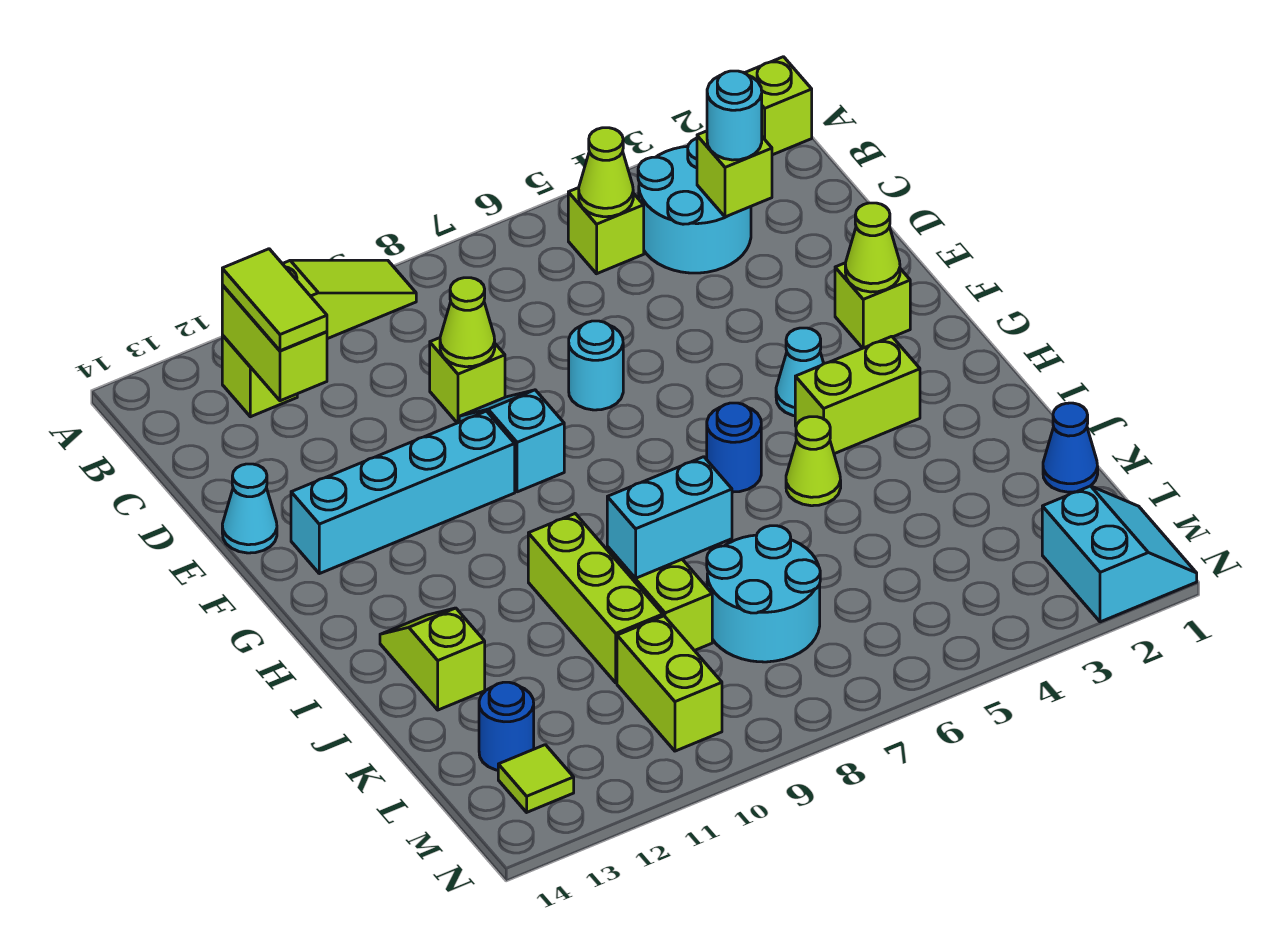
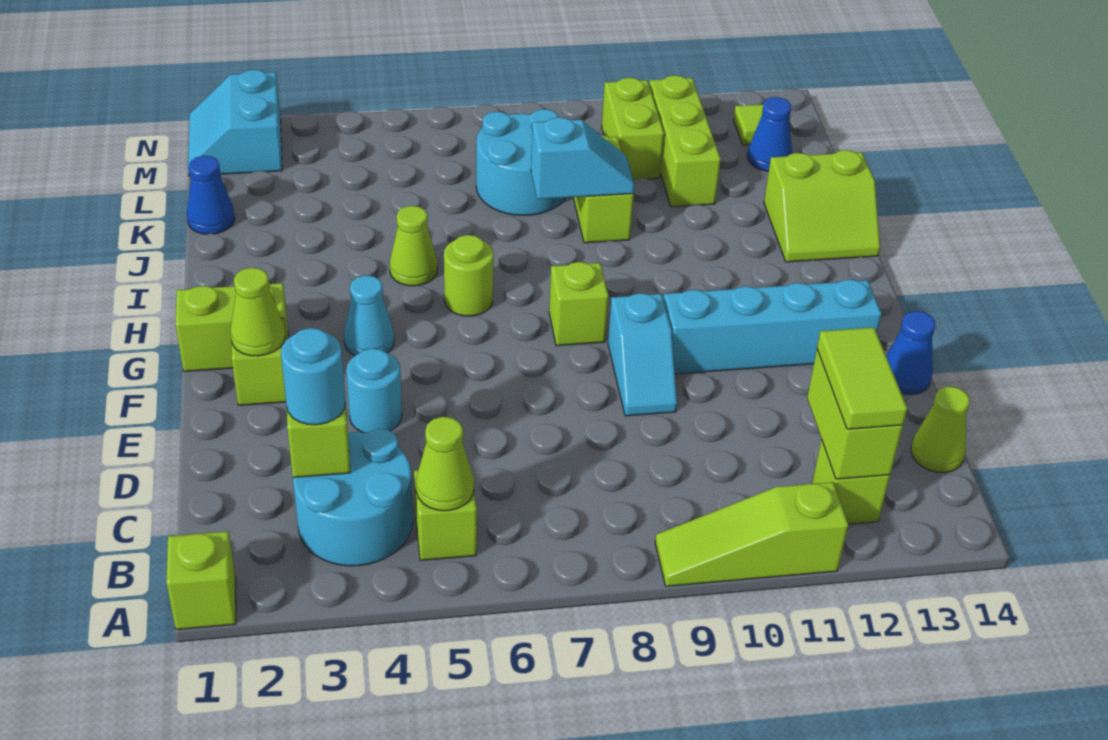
lime 1x1 brick [430,338,505,423] -> lime 1x1 brick moved to [549,262,609,346]
lime 1x1 cone [440,278,495,367] -> lime 1x1 cone moved to [911,386,970,473]
cyan 1x1 round brick [569,321,623,410] -> cyan 1x1 round brick moved to [346,349,402,433]
cyan 1x1 cone [222,464,277,553] -> blue 1x1 cone [886,311,935,394]
lime 1x2 brick [795,336,920,454] -> lime 1x2 brick moved to [176,283,288,372]
blue 1x1 round brick [707,403,761,492] -> lime 1x1 round brick [444,235,493,316]
lime 1x3 brick [528,514,663,683] -> lime 1x3 brick moved to [649,75,721,207]
lime 1x2 slope [380,608,485,710] -> lime 2x2 slope [764,150,880,262]
cyan 1x2 brick [607,457,732,578] -> cyan 1x2 slope [531,117,634,199]
blue 1x1 round brick [479,682,534,770] -> blue 1x1 cone [748,97,792,171]

